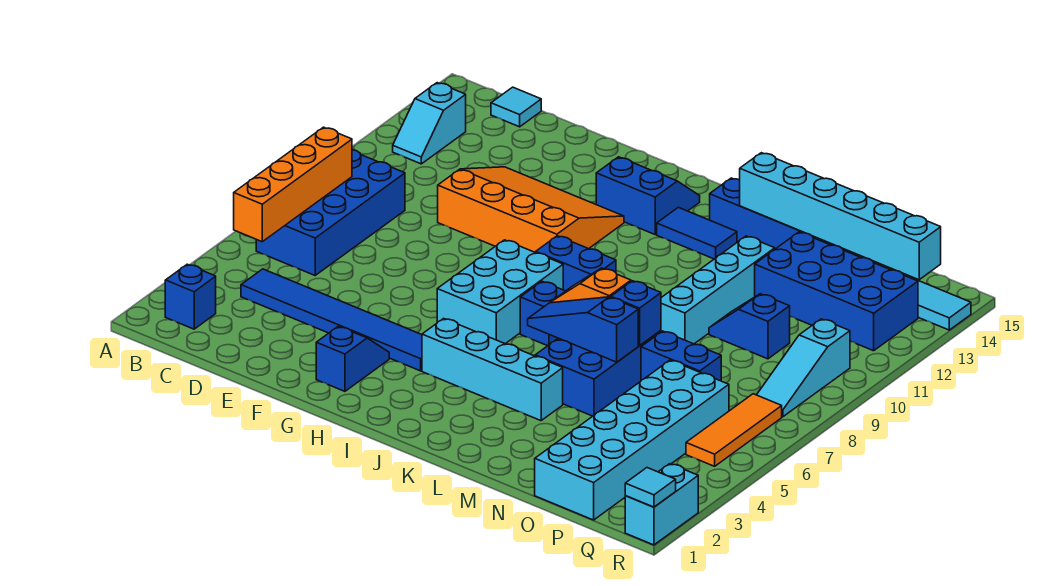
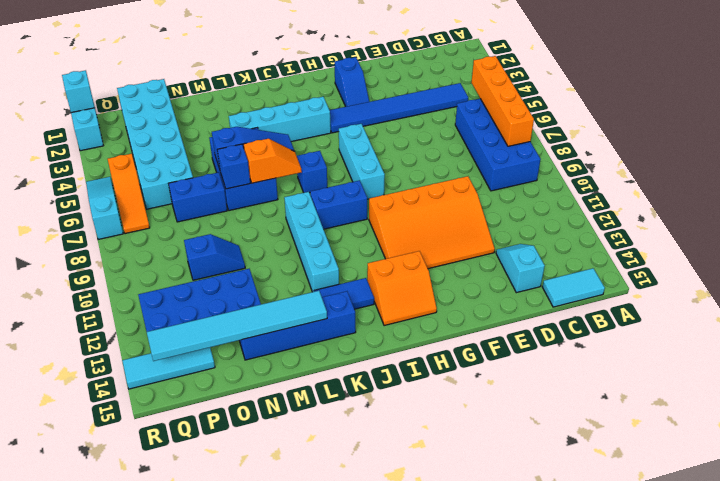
blue 1x1 brick [165,264,216,329] -> none
cyan 1x2 slope [393,83,466,164] -> cyan 1x2 slope moved to [496,244,545,293]
cyan 1x1 tile [491,87,541,127] -> cyan 1x2 tile [542,268,605,307]
cyan 2x3 brick [437,240,563,344] -> cyan 1x3 brick [339,124,385,199]
blue 2x2 slope [596,157,700,234] -> orange 2x2 slope [367,251,437,326]
cyan 1x6 brick [740,153,941,280] -> cyan 1x6 tile [147,291,327,361]
cyan 1x4 brick [661,236,775,344] -> cyan 1x4 brick moved to [284,192,339,292]
orange 1x3 tile [686,394,782,466] -> orange 1x3 slope [108,154,150,234]
cyan 1x3 slope [757,319,850,417] -> cyan 1x3 slope moved to [86,177,123,240]
cyan 1x1 tile [625,468,676,507] -> cyan 1x1 brick [62,70,95,113]

